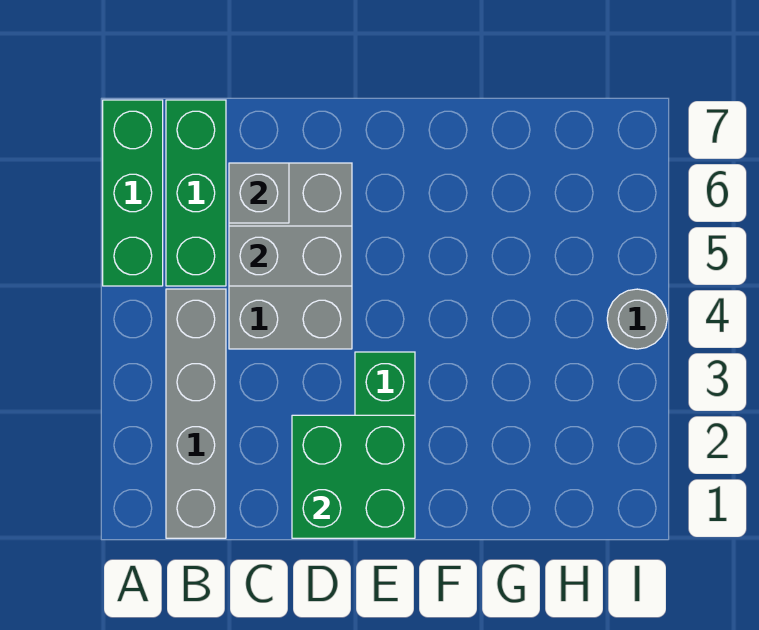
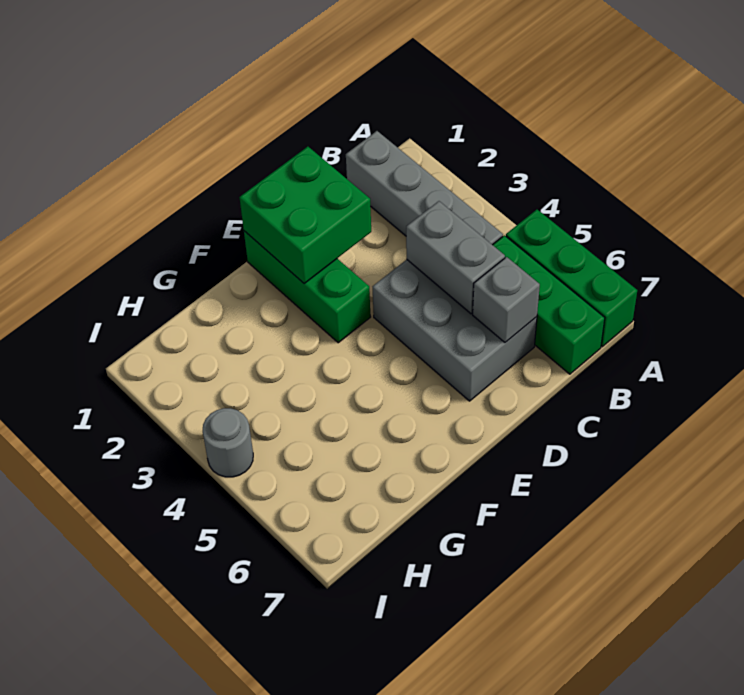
grey 1x2 brick [229,226,352,286] -> grey 1x2 brick turned to [406,201,505,314]

